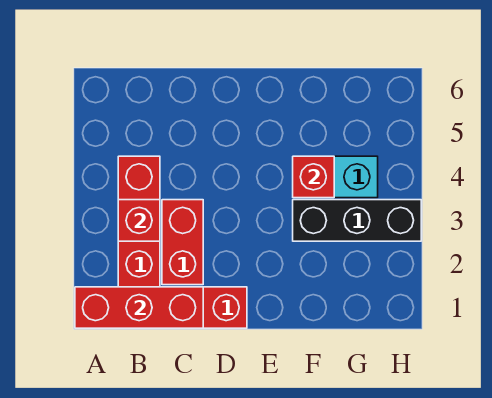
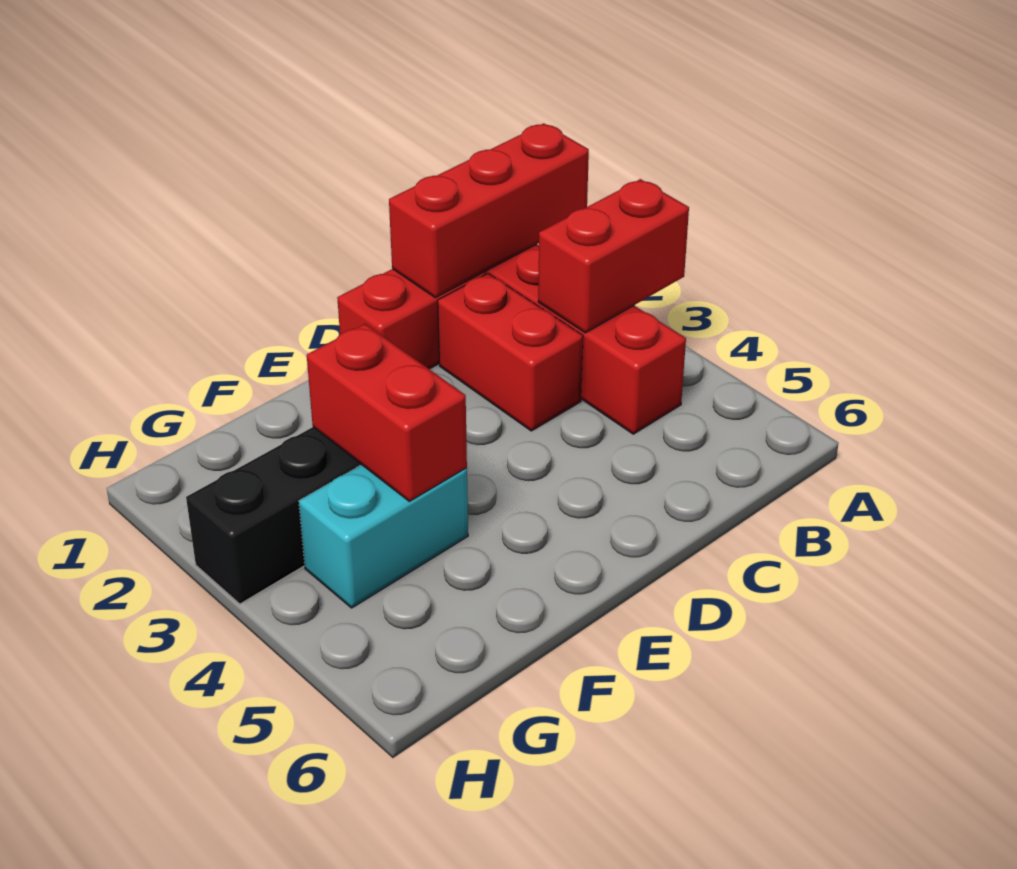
red 1x1 brick [118,200,160,241] -> red 1x2 brick [538,179,689,333]
red 1x1 brick [293,156,334,198] -> red 1x2 brick [307,324,467,501]

